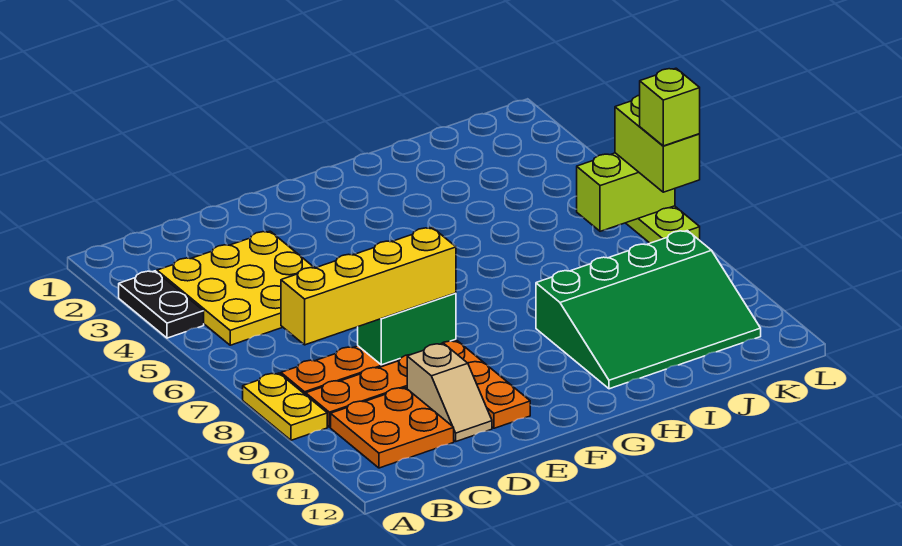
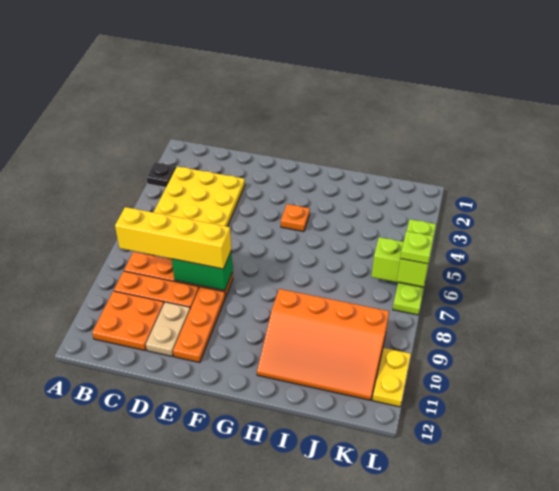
black 1x2 plate [119,271,204,338] -> black 1x1 plate [146,162,176,187]
yellow 1x2 plate [243,373,327,440] -> yellow 1x2 plate moved to [372,348,411,407]
tan 1x2 slope [407,343,492,441] -> tan 1x2 plate [146,302,190,357]
none -> orange 1x1 plate [281,204,310,232]
green 3x4 slope [536,231,761,389] -> orange 3x4 slope [257,289,389,400]
lime 1x1 brick [640,68,700,146] -> lime 1x1 plate [401,231,434,264]

